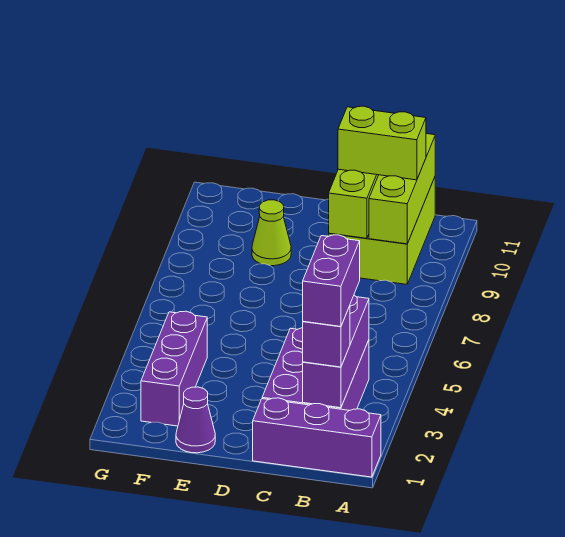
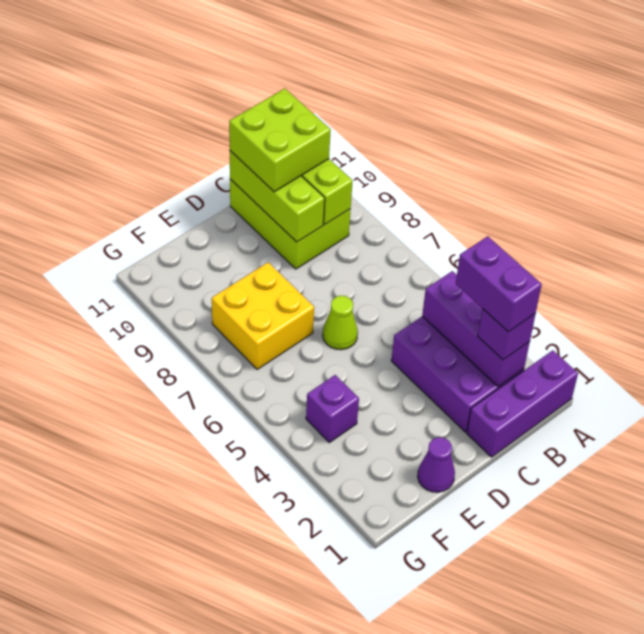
lime 1x2 brick [338,106,426,180] -> lime 2x2 brick [229,88,331,192]
none -> yellow 2x2 brick [212,262,314,369]
lime 1x1 cone [252,200,291,266] -> lime 1x1 cone moved to [323,296,358,350]
purple 1x3 brick [141,311,207,426] -> purple 1x1 brick [306,375,359,442]

